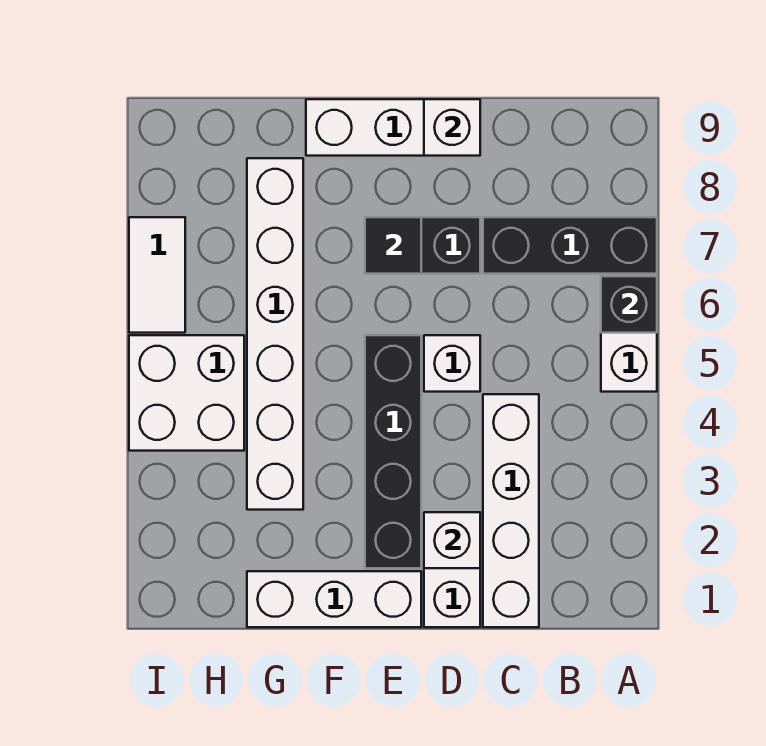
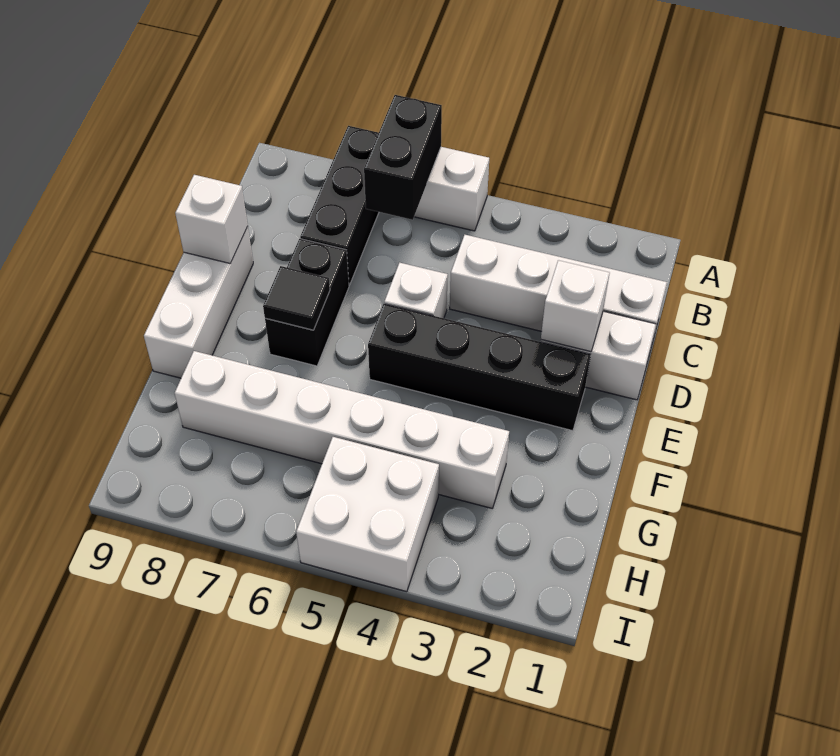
black 1x1 brick [601,276,657,333] -> black 1x2 brick [364,95,442,220]
white 1x3 brick [247,571,421,627] -> none
white 1x2 tile [129,217,185,333] -> none

